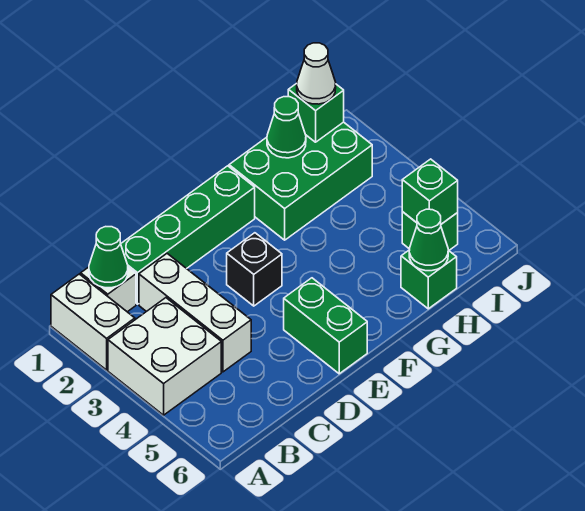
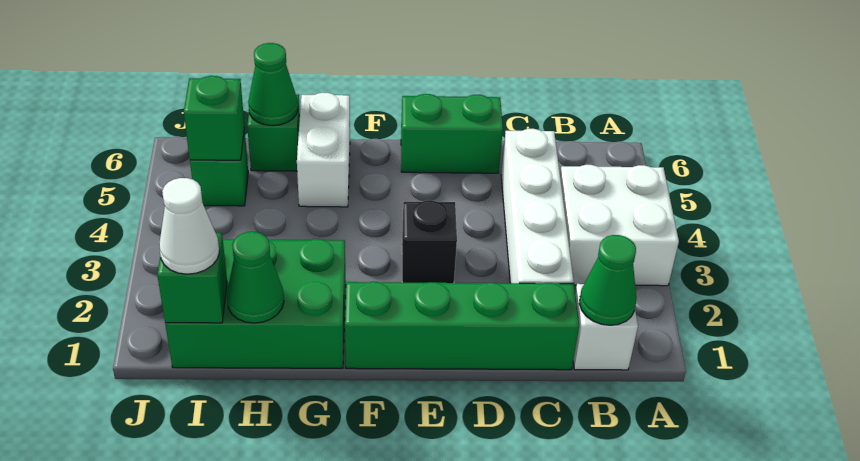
white 1x2 brick [51,274,135,370] -> white 1x2 brick moved to [297,93,350,207]
white 1x3 brick [139,254,251,372] -> white 1x4 brick [501,129,574,284]
green 1x2 brick [284,278,367,374] -> green 1x2 brick turned to [401,94,503,173]

